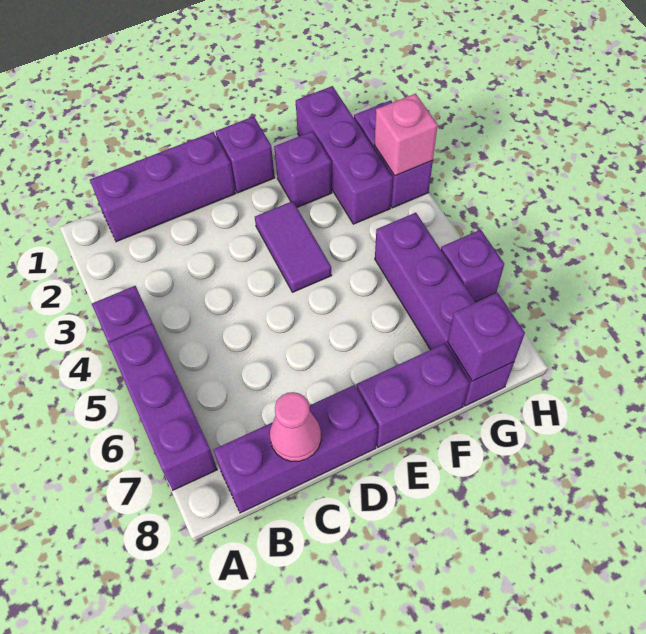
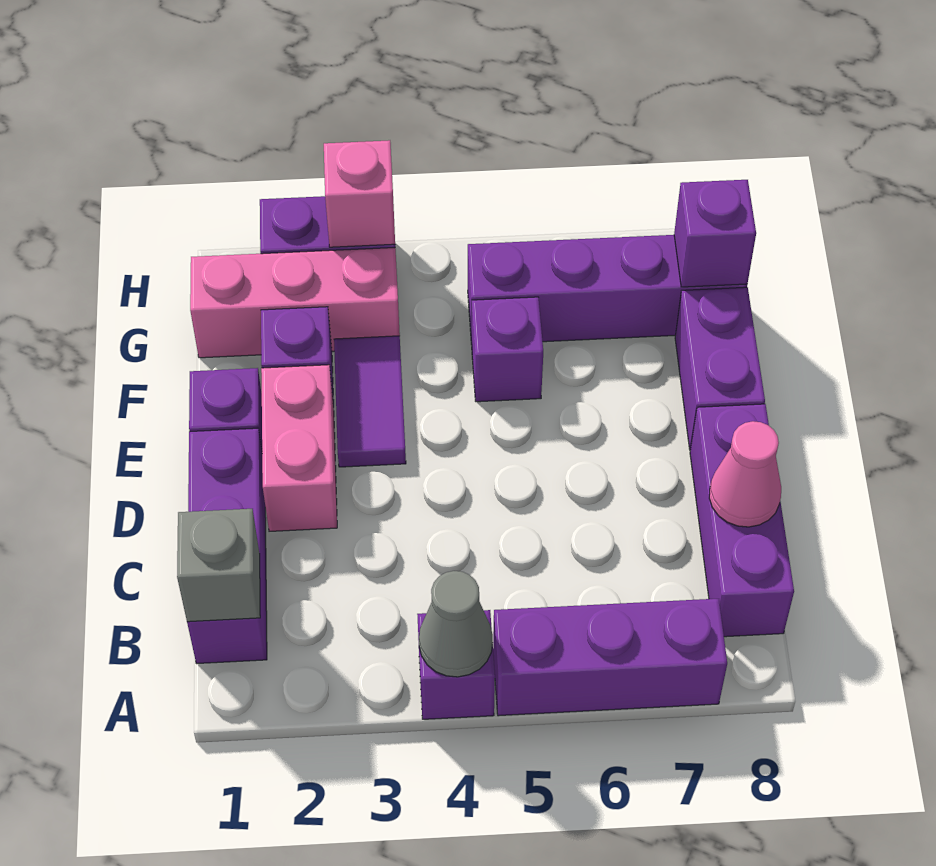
none -> grey 1x1 cone [419,571,493,677]
none -> grey 1x1 brick [177,509,260,622]
none -> pink 1x2 brick [261,365,337,531]
purple 1x2 tile [255,201,332,292] -> purple 1x2 tile turned to [334,336,406,467]
purple 1x3 brick [296,86,393,224] -> pink 1x3 brick [190,248,400,358]
purple 1x1 brick [441,230,504,302] -> purple 1x1 brick moved to [472,297,543,402]

